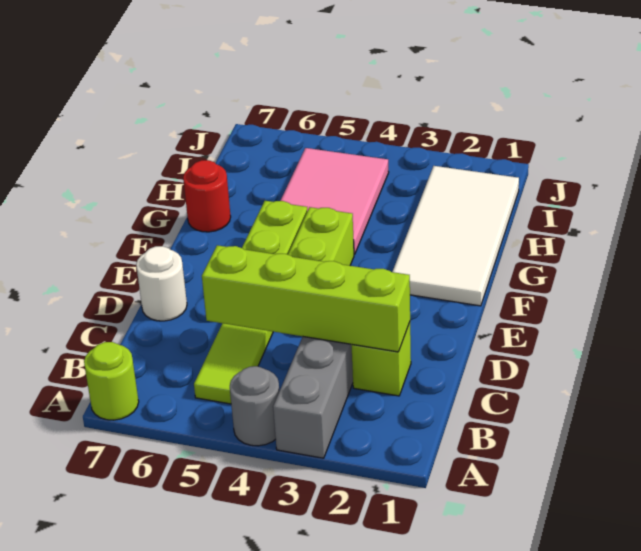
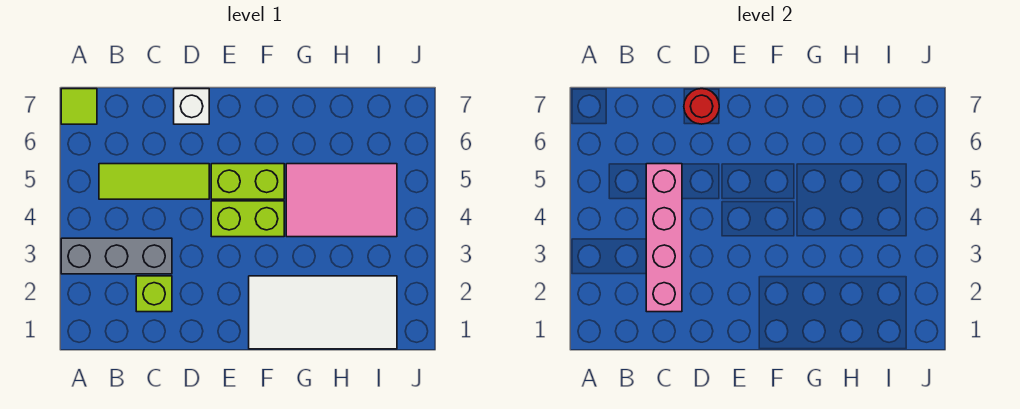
grey 1x1 round brick [230,366,280,446] -> none
lime 1x1 round brick [84,342,139,420] -> lime 1x1 tile [61,89,97,124]
lime 1x4 brick [202,245,410,352] -> pink 1x4 brick [646,164,682,312]
white 1x1 round brick [136,246,187,321] -> white 1x1 brick [174,89,209,124]
red 1x1 round brick [183,160,231,232] -> red 1x1 round brick moved to [684,89,719,124]

